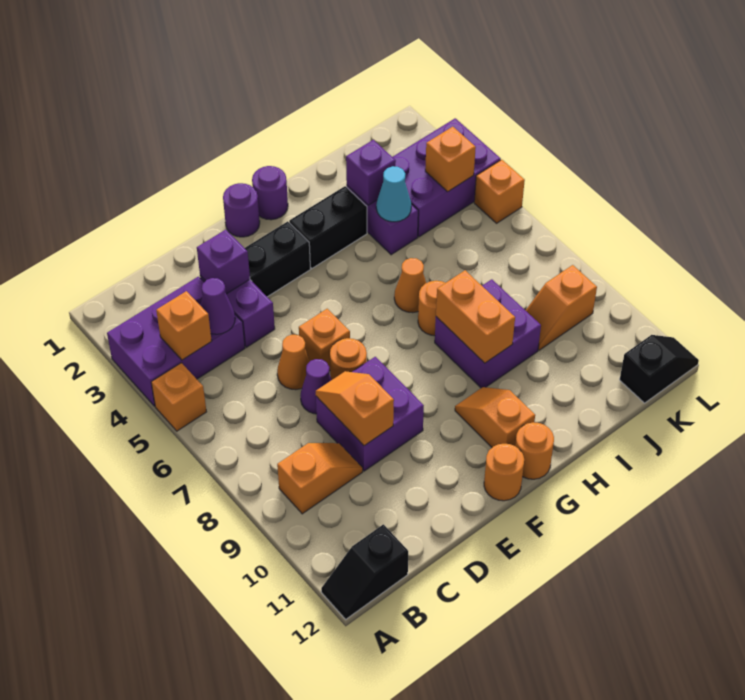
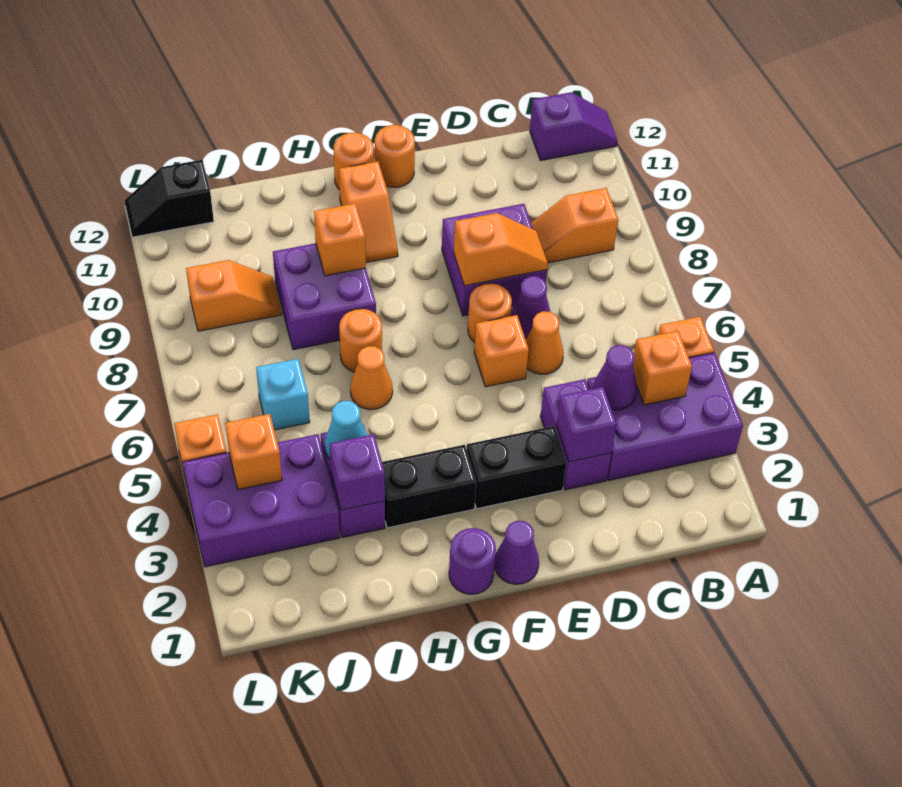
black 1x2 slope [321,524,408,619] -> purple 1x2 slope [530,92,618,161]
orange 1x2 slope [316,371,394,446] -> orange 1x2 slope turned to [454,213,548,286]
purple 1x1 round brick [223,183,260,237] -> purple 1x1 cone [494,521,539,584]
orange 1x2 brick [436,270,515,363] -> orange 1x1 brick [314,203,366,276]
none -> cyan 1x1 brick [256,359,310,430]

